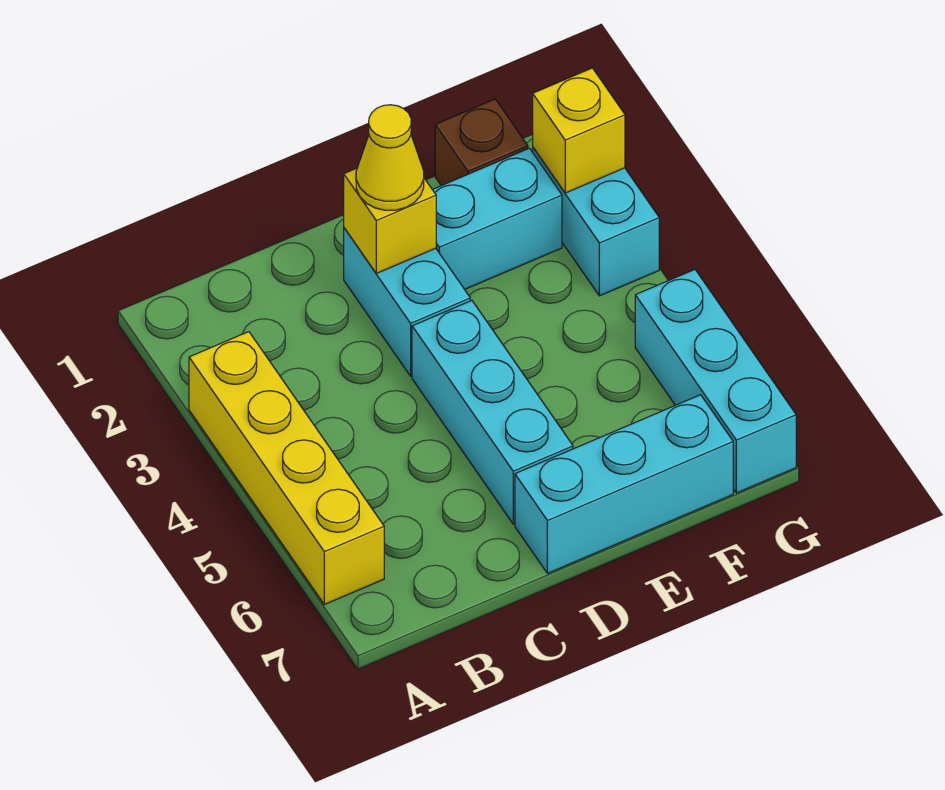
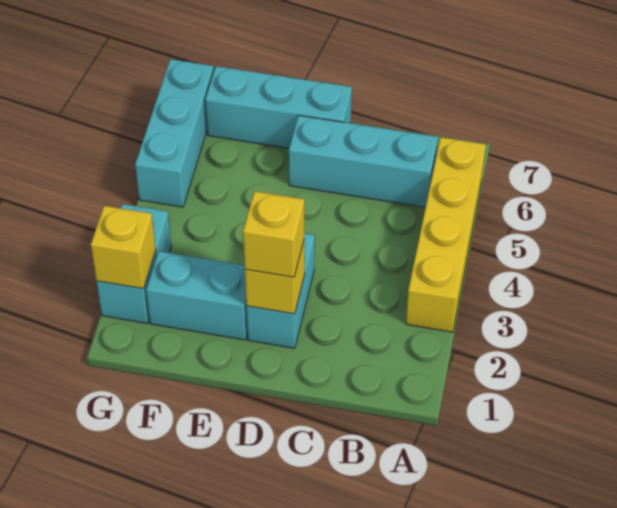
yellow 1x1 cone [356,105,424,210] -> yellow 1x1 brick [243,191,304,277]
cyan 1x3 brick [412,301,573,524] -> cyan 1x3 brick turned to [289,115,438,207]
brown 1x1 brick [435,99,528,186] -> none

